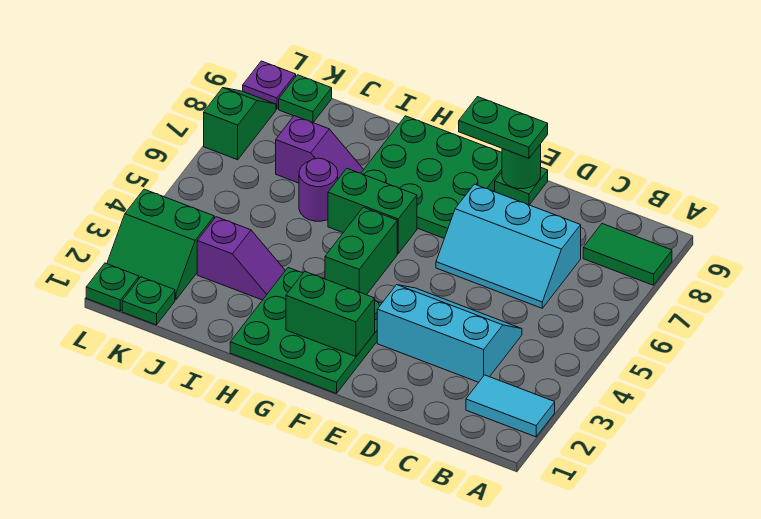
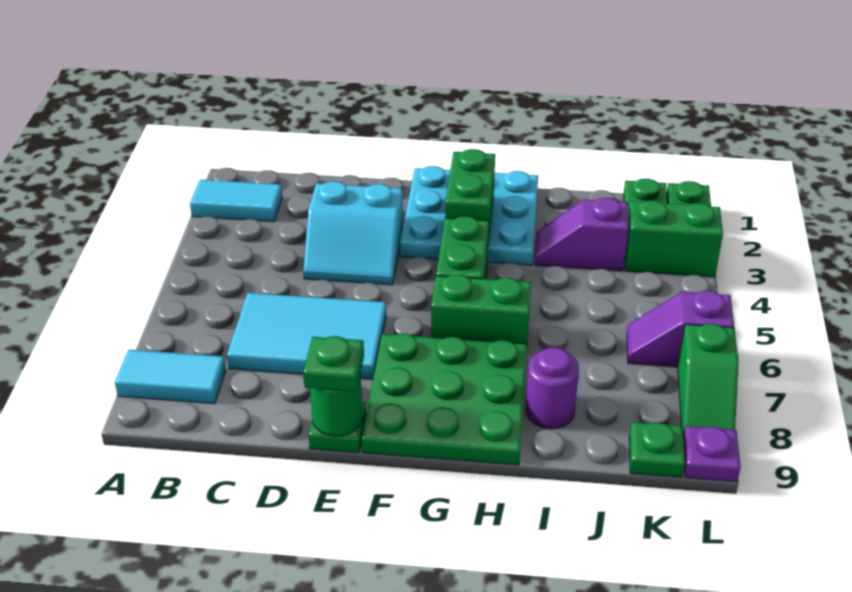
green 1x2 tile [583,224,672,285] -> cyan 1x2 tile [115,350,226,404]
cyan 2x3 slope [377,285,522,382] -> cyan 2x2 slope [303,181,403,285]
cyan 2x3 slope [436,184,581,308] -> cyan 2x3 tile [227,293,386,380]
green 1x2 plate [459,97,548,158] -> green 1x1 plate [303,336,364,391]
green 3x3 plate [230,268,382,394] -> cyan 3x3 plate [400,166,538,265]
green 1x2 brick [286,271,375,357] -> green 1x2 brick turned to [445,149,495,243]
purple 1x1 round brick [299,158,338,221] -> purple 1x1 round brick moved to [525,347,579,429]
purple 1x2 slope [276,116,364,183] -> purple 1x2 slope moved to [627,291,734,367]

